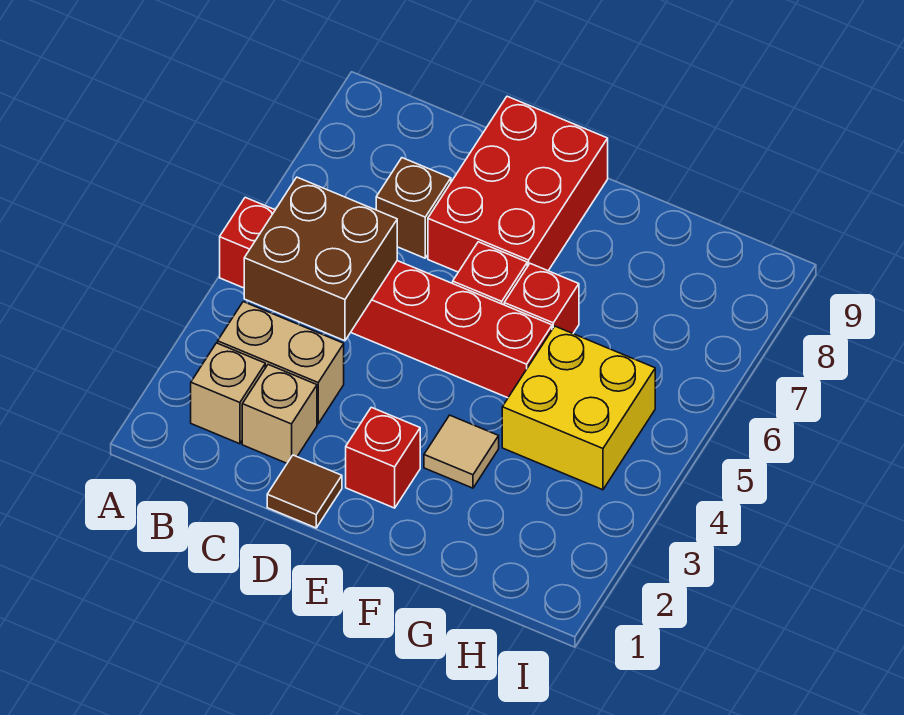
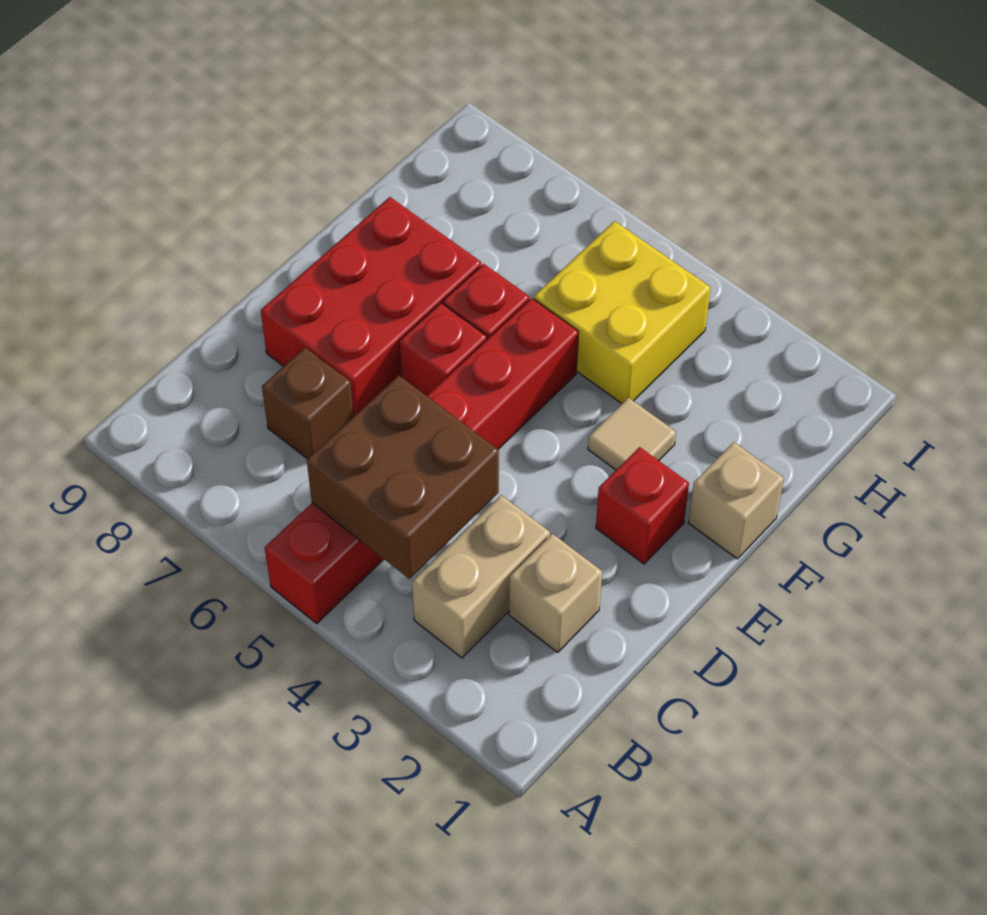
tan 1x1 brick [191,343,265,444] -> tan 1x1 brick moved to [688,442,784,559]
brown 1x1 tile [267,455,342,528] -> none
red 2x3 brick [428,96,608,272] -> red 2x3 brick turned to [261,197,481,416]

